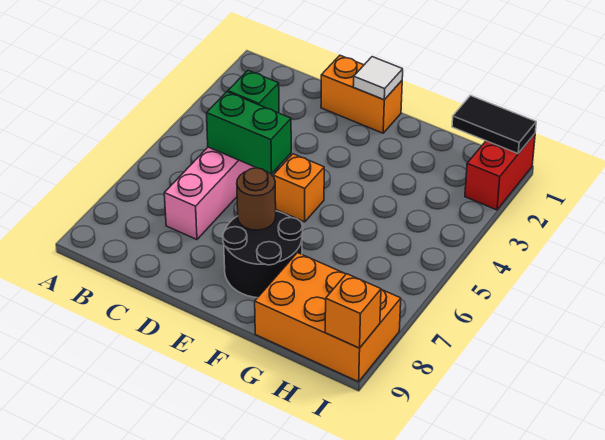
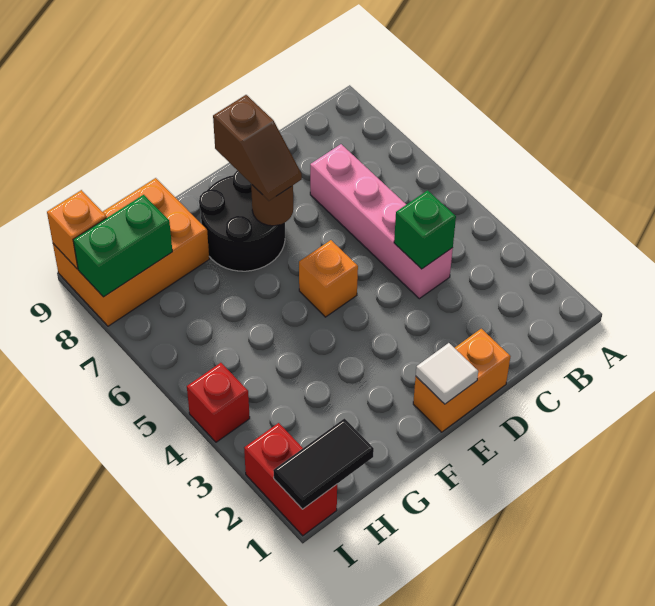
green 1x2 brick [207,92,291,174] -> green 1x2 brick moved to [73,195,172,297]
none -> brown 1x2 slope [213,95,302,201]
none -> red 1x1 brick [187,363,250,442]

